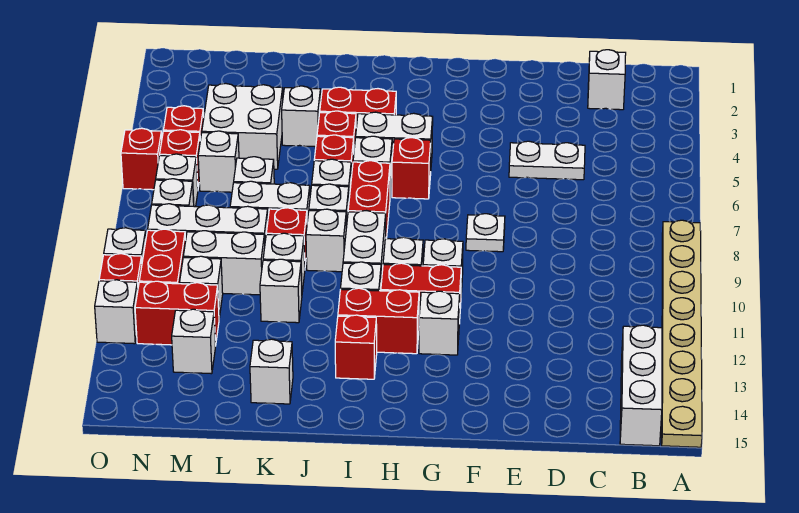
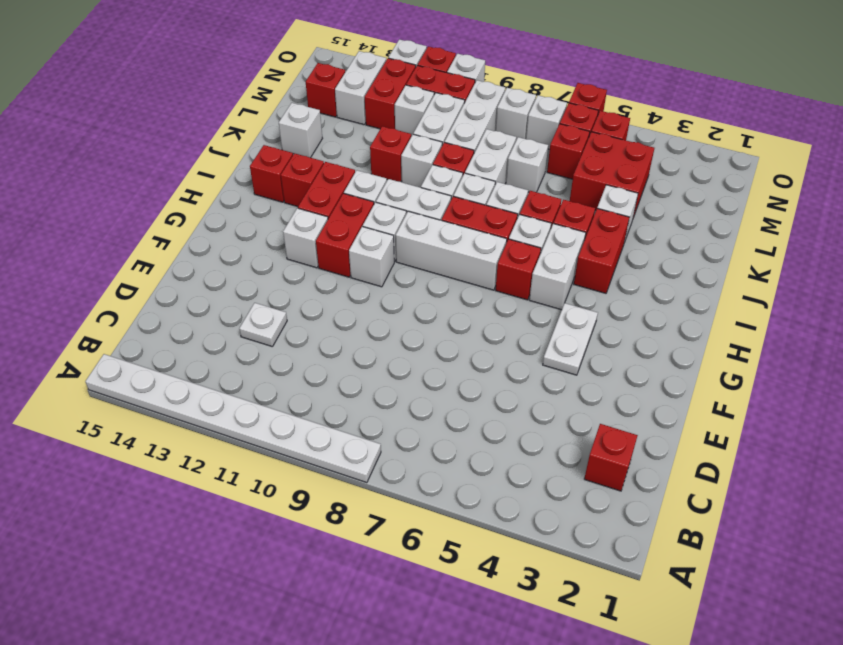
tan 1x8 plate [662,220,702,447] -> white 1x8 plate [85,354,381,483]
white 1x3 brick [620,325,662,446] -> white 1x3 brick moved to [396,211,507,290]
white 1x1 brick [588,50,626,110] -> red 1x1 brick [584,424,638,491]
white 1x2 plate [509,141,585,180] -> white 1x2 plate moved to [543,303,598,375]
white 1x1 plate [466,214,505,252] -> white 1x1 plate moved to [239,303,287,347]
none -> red 1x1 brick [250,145,293,202]
white 1x1 brick [260,259,302,323] -> red 1x1 brick [370,126,411,182]
white 2x2 brick [202,83,283,169] -> red 2x2 brick [570,132,654,217]
white 1x1 brick [198,131,239,192] -> red 1x1 brick [547,124,590,179]
white 1x1 brick [172,309,215,374] -> white 1x2 brick [335,51,386,125]
none -> red 1x1 brick [306,63,345,117]

